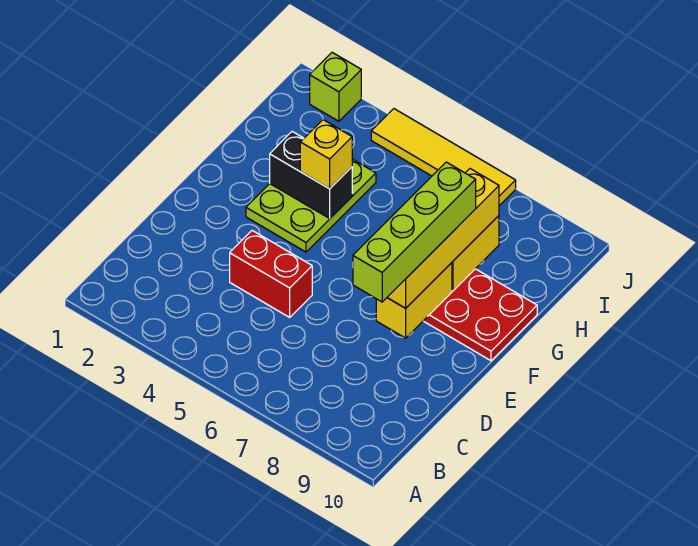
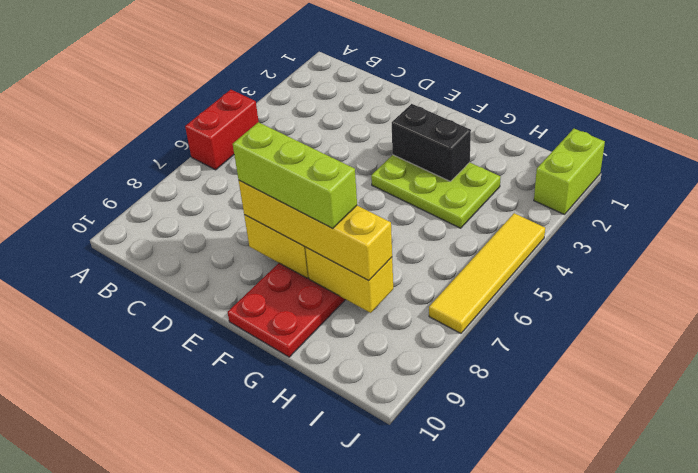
red 1x2 brick [230,231,312,317] -> red 1x2 brick moved to [185,90,259,170]
lime 1x4 brick [353,162,476,302] -> lime 1x3 brick [233,122,357,228]
black 1x2 brick [270,132,352,218] -> black 1x2 brick turned to [392,104,471,181]
yellow 1x1 brick [300,120,352,189] -> none
lime 1x1 brick [310,52,361,121] -> lime 1x2 brick [534,129,605,215]

